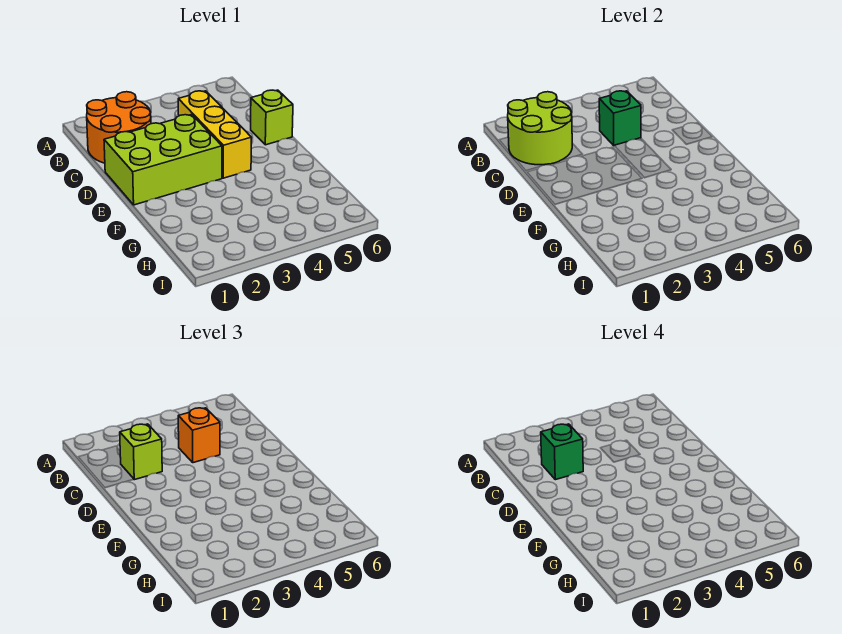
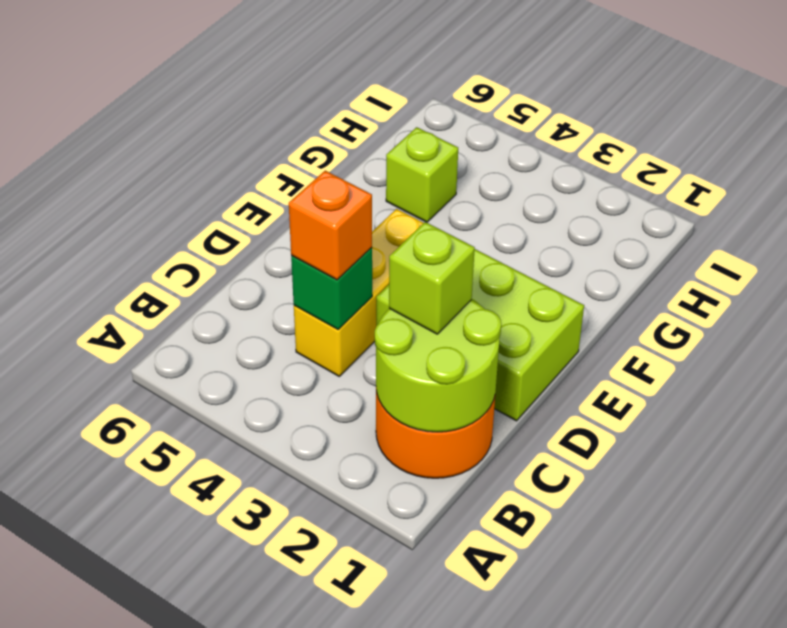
green 1x1 brick [541,424,583,480] -> none
lime 1x1 brick [251,90,293,145] -> lime 1x1 brick moved to [386,127,458,222]

